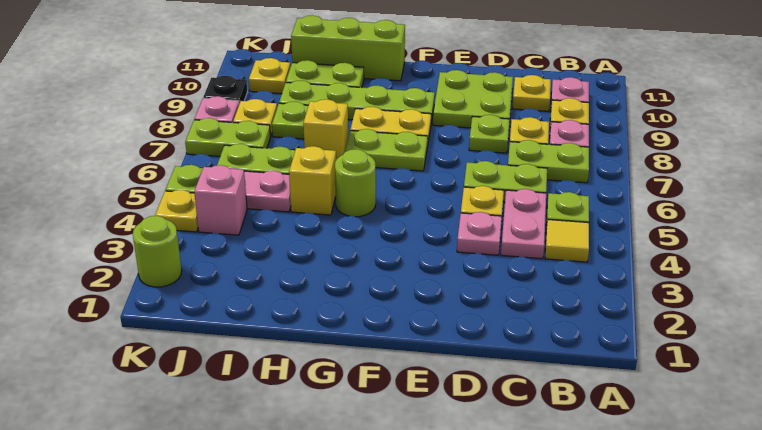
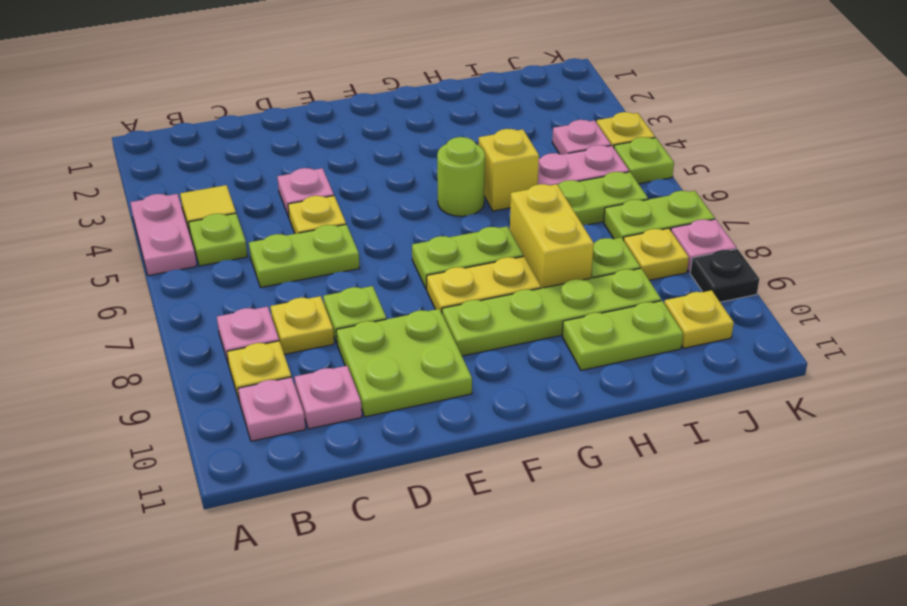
lime 1x2 plate [508,140,589,183] -> none
pink 1x2 plate [501,189,546,259] -> pink 1x2 plate moved to [130,194,197,276]
yellow 1x1 plate [512,75,551,111] -> pink 1x1 plate [295,366,362,429]
lime 1x3 brick [291,15,405,81] -> none
yellow 1x1 brick [303,99,348,160] -> yellow 1x2 brick [510,184,594,288]
pink 1x1 brick [194,165,247,235] -> pink 1x1 plate [552,120,611,155]
lime 1x1 round brick [133,216,182,287] -> none

